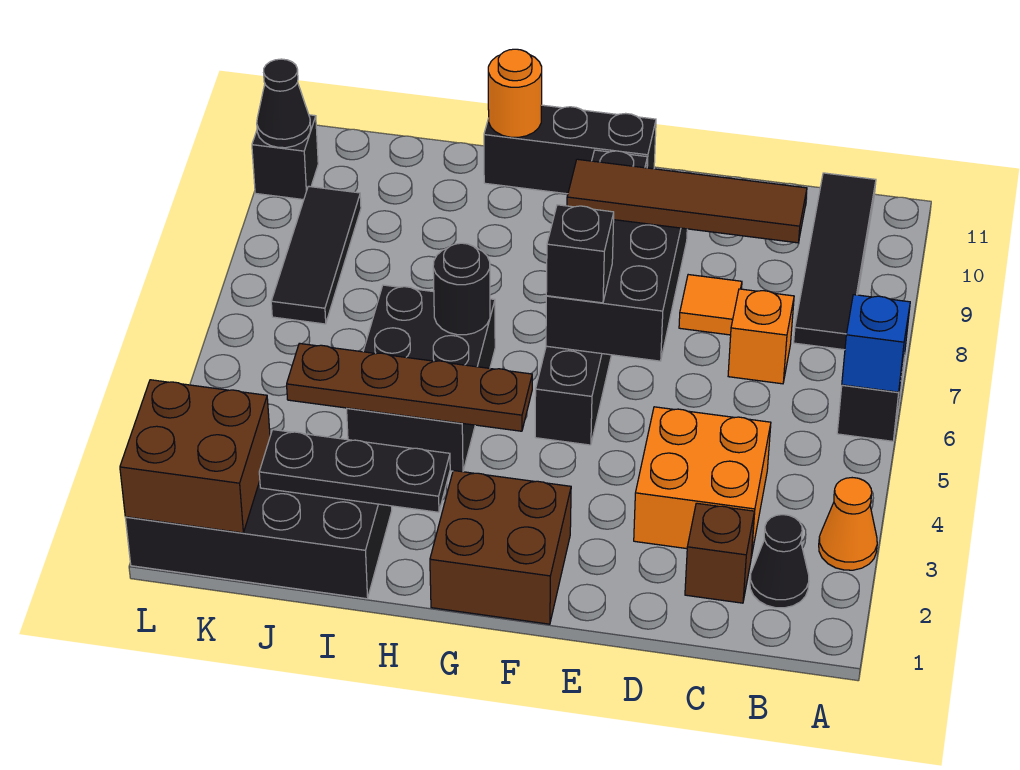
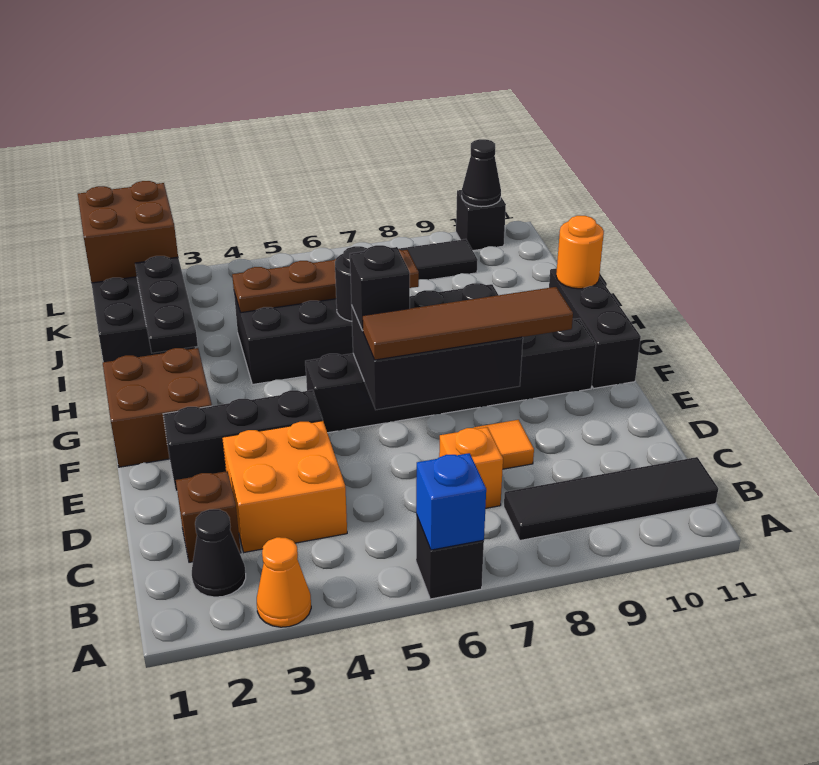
brown 1x4 tile [567,159,807,243] -> brown 1x4 tile turned to [363,287,573,360]
none -> black 1x3 brick [163,390,323,491]
brown 1x4 plate [287,343,532,431] -> brown 1x4 plate turned to [232,250,419,313]

